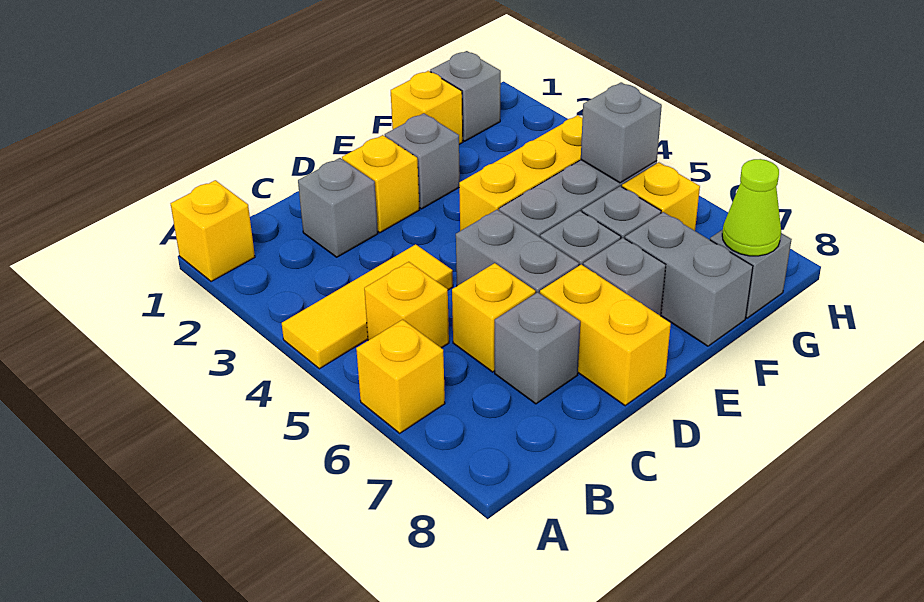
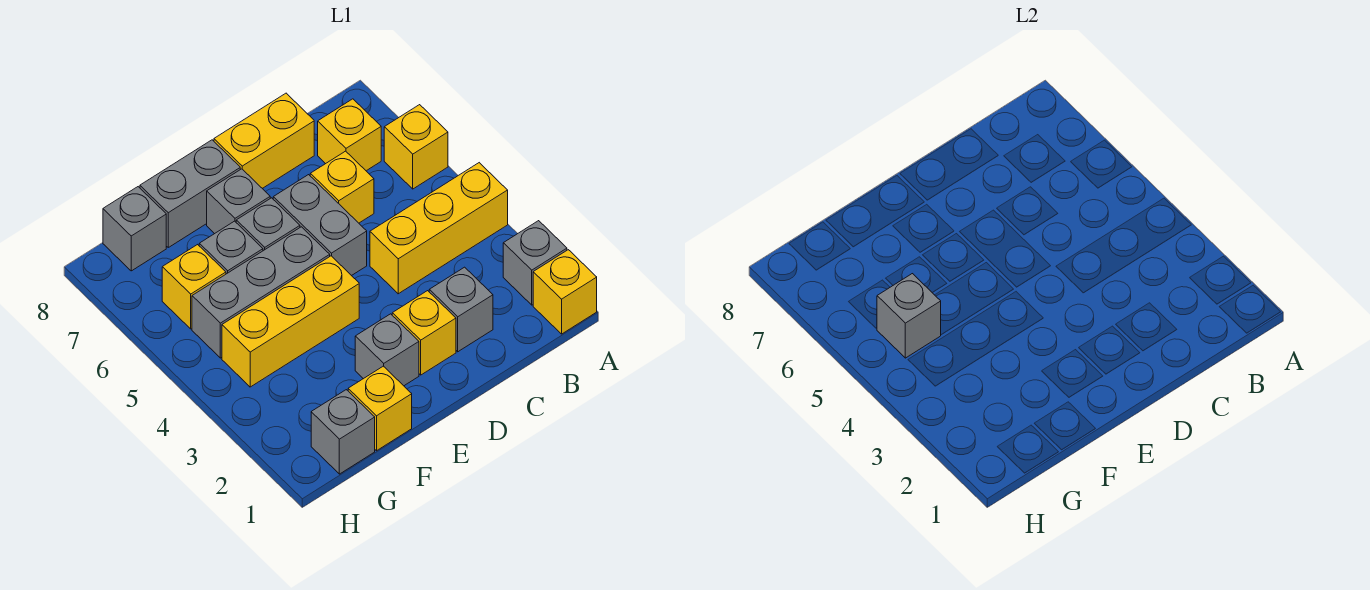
yellow 1x3 tile [282,244,453,369] -> yellow 1x3 brick [370,163,508,294]
yellow 1x1 brick [364,262,449,348] -> yellow 1x1 brick moved to [318,99,381,171]
grey 1x1 brick [495,292,580,404] -> grey 1x1 brick moved to [503,221,567,305]
yellow 1x2 brick [540,265,671,406] -> yellow 1x2 brick turned to [214,93,314,188]
grey 1x2 brick [625,212,753,346] -> grey 1x2 brick turned to [140,140,240,247]
lime 1x1 cone [722,159,781,256] -> none

